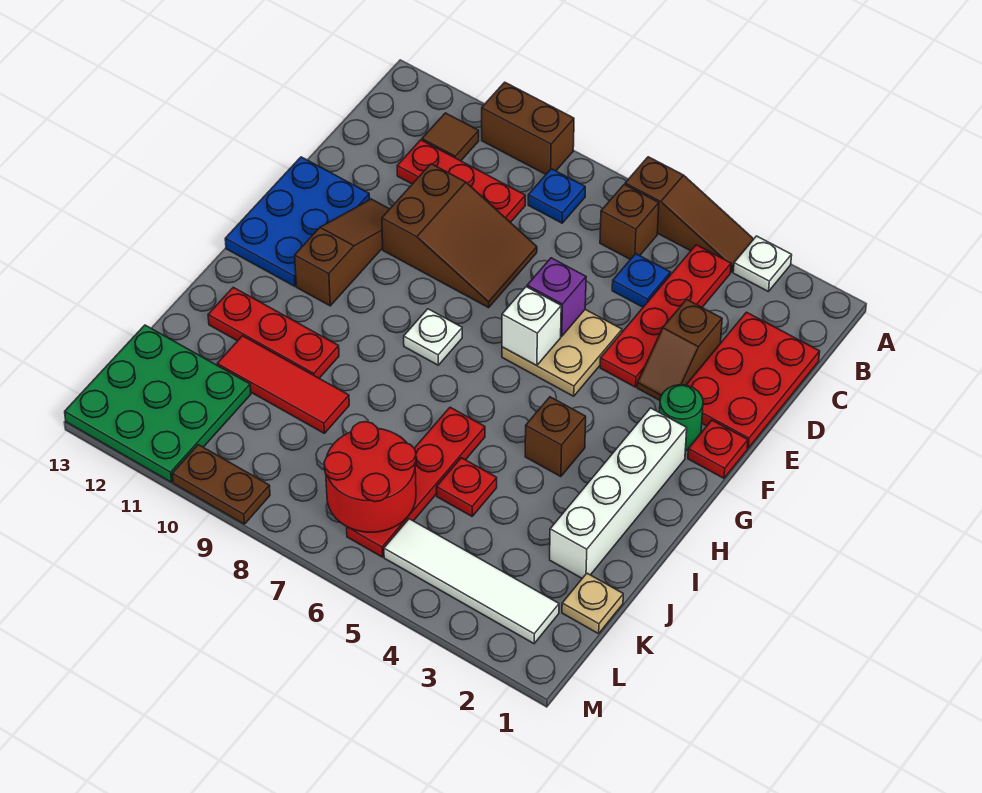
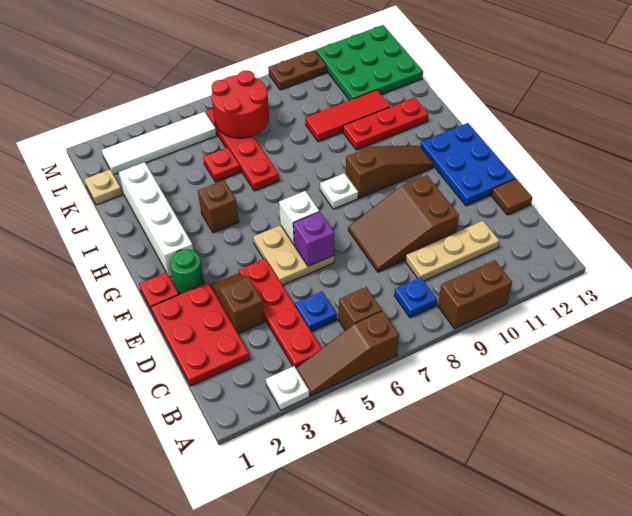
brown 1x1 tile [422,113,479,161] -> brown 1x1 tile moved to [492,179,532,215]
red 1x3 plate [397,140,525,223] -> tan 1x3 plate [405,221,499,281]
brown 1x3 slope [295,199,389,306] -> brown 1x3 slope turned to [346,146,434,198]

